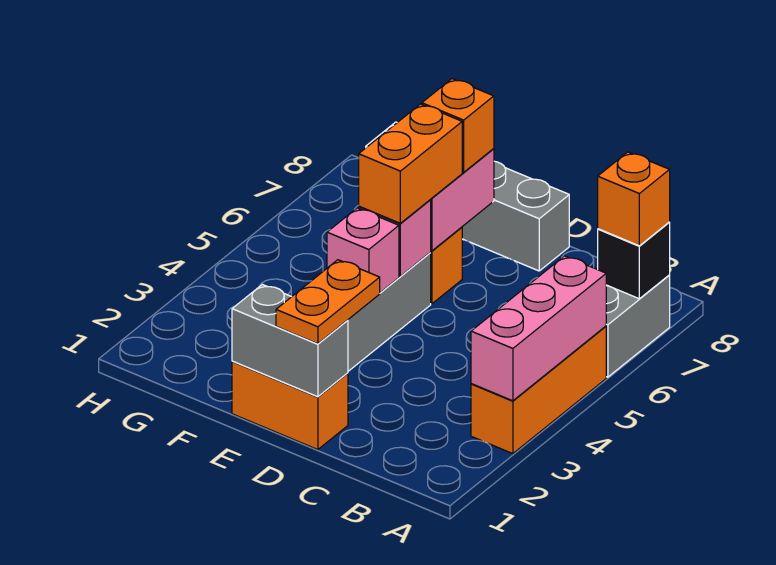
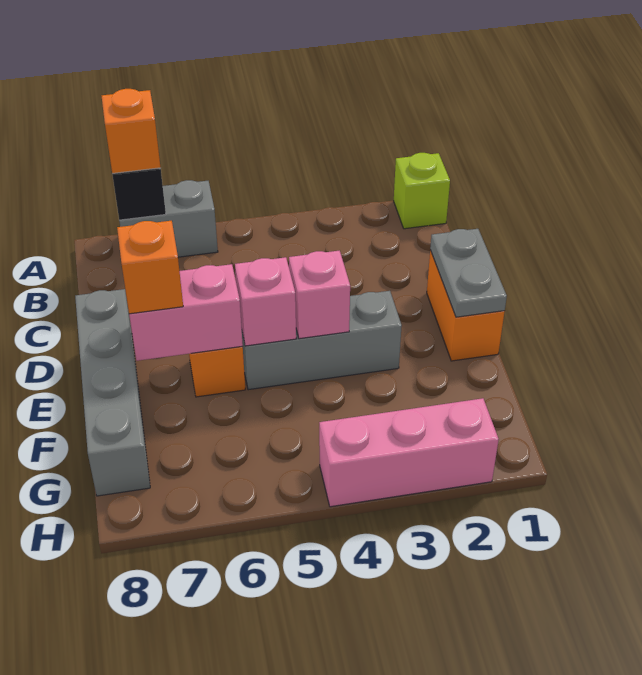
none -> lime 1x1 brick [394,153,450,229]
orange 1x3 brick [471,326,606,454] -> none
pink 1x3 brick [471,256,606,401] -> pink 1x3 brick moved to [319,398,499,507]
grey 1x2 brick [232,284,348,397] -> grey 1x2 plate [430,229,507,317]
orange 1x2 plate [276,260,380,344] -> none
orange 1x2 brick [359,104,462,223] -> none

